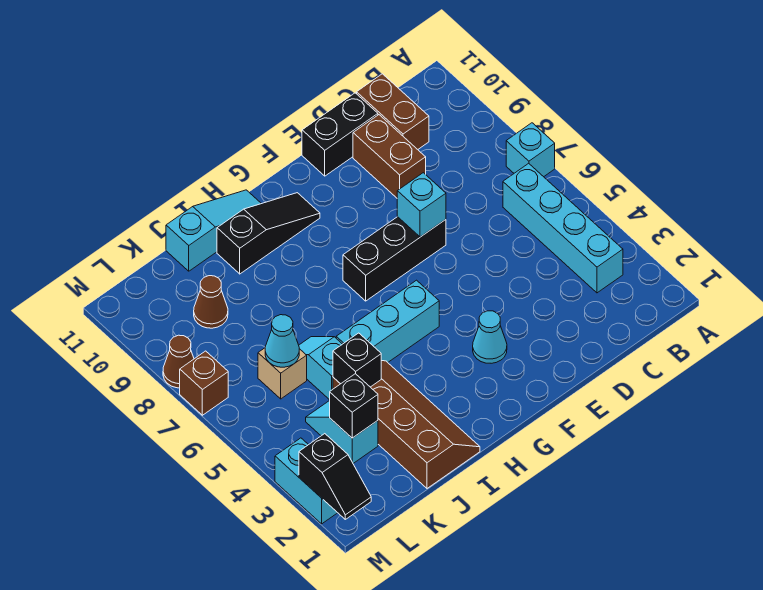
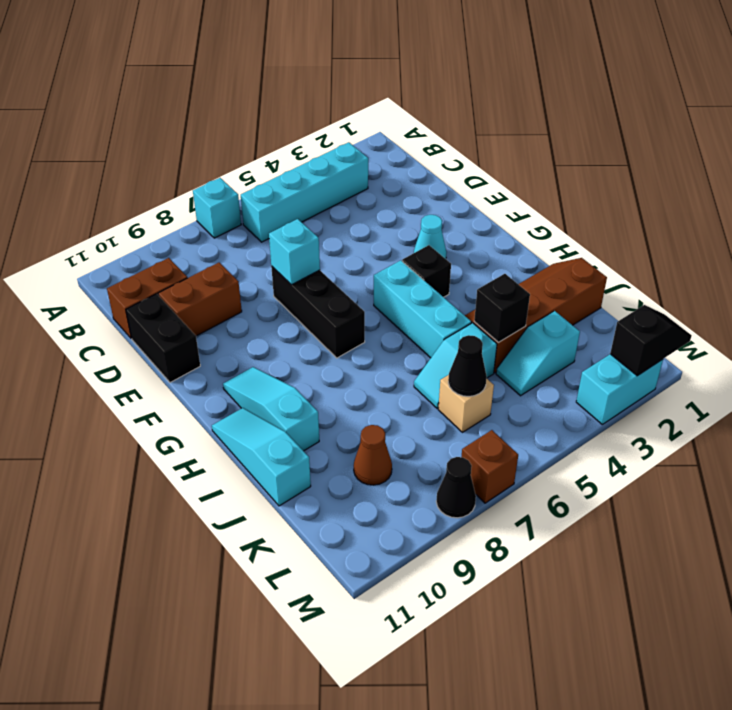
black 1x3 slope [217,193,320,274] -> cyan 1x3 slope [223,367,319,451]
black 1x1 brick [330,374,378,438] -> black 1x1 brick moved to [402,245,451,297]
cyan 1x1 cone [265,315,299,367] -> black 1x1 cone [448,335,487,397]
brown 1x1 cone [163,335,194,388] -> black 1x1 cone [436,457,476,518]

